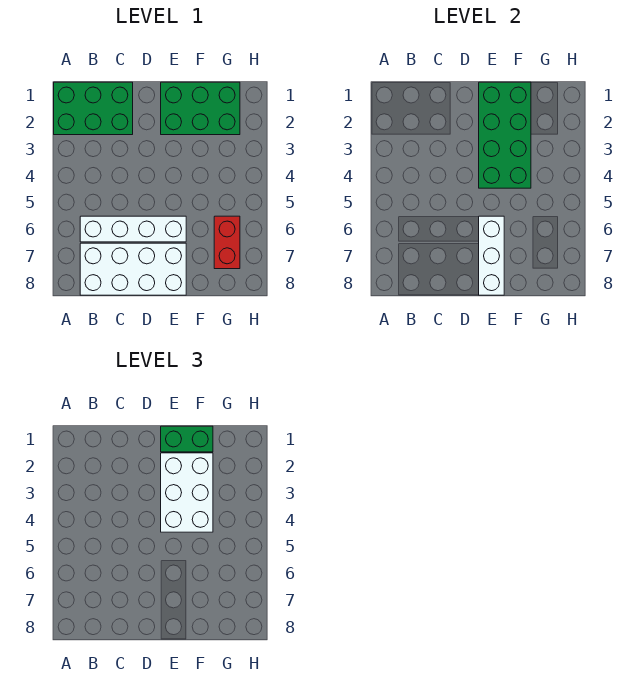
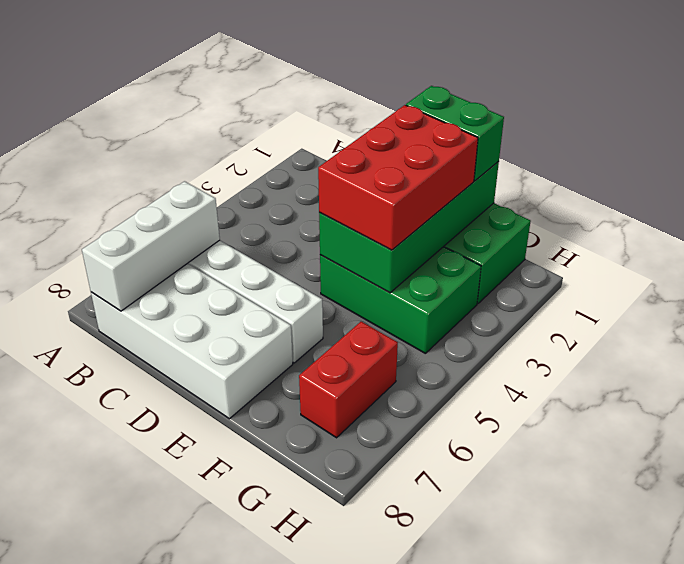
green 2x3 brick [54,82,133,135] -> green 2x3 brick moved to [320,247,481,354]
white 2x3 brick [161,453,213,532] -> red 2x3 brick [318,105,478,250]
white 1x3 brick [479,216,504,295] -> white 1x3 brick moved to [82,181,220,311]

